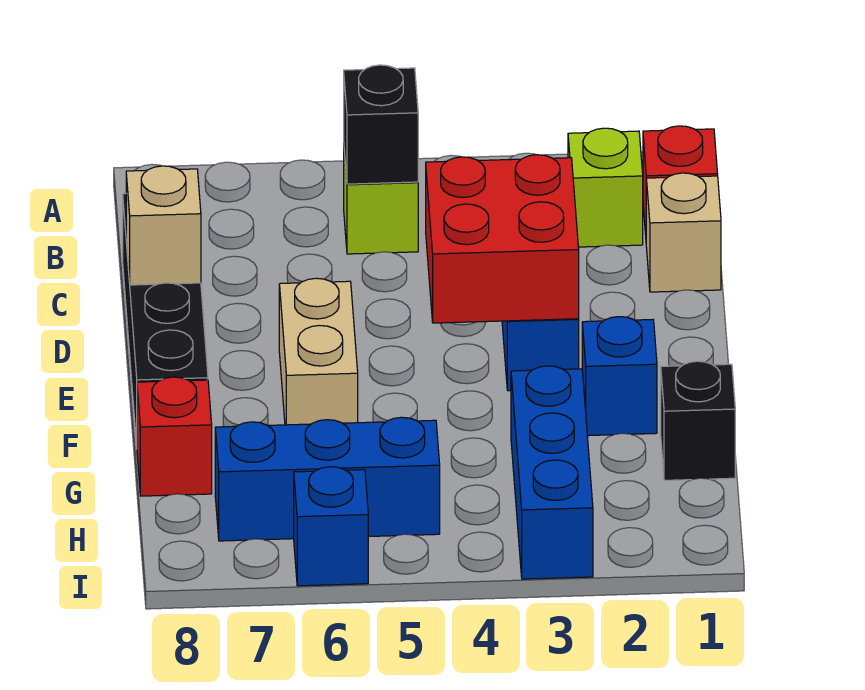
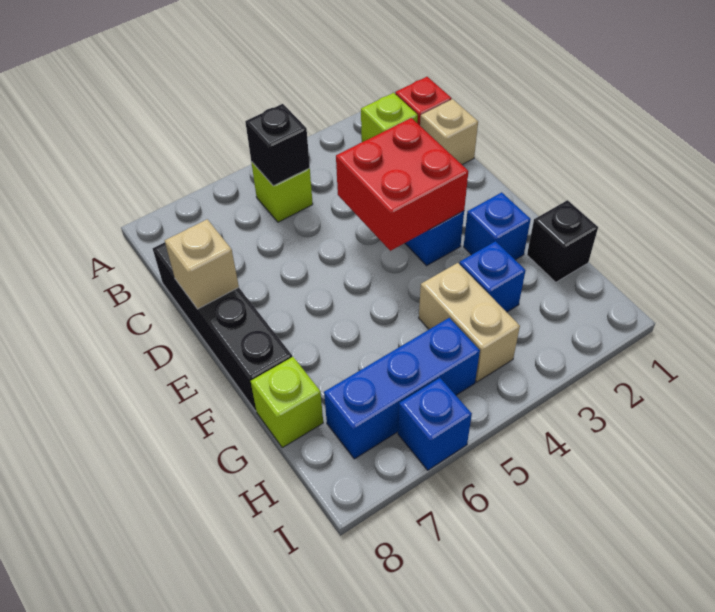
tan 1x2 brick [279,278,358,425] -> tan 1x2 brick moved to [419,263,520,382]
blue 1x3 brick [511,366,593,579] -> blue 1x1 brick [460,241,526,312]
red 1x1 brick [137,377,212,496] -> lime 1x1 brick [251,357,323,448]

